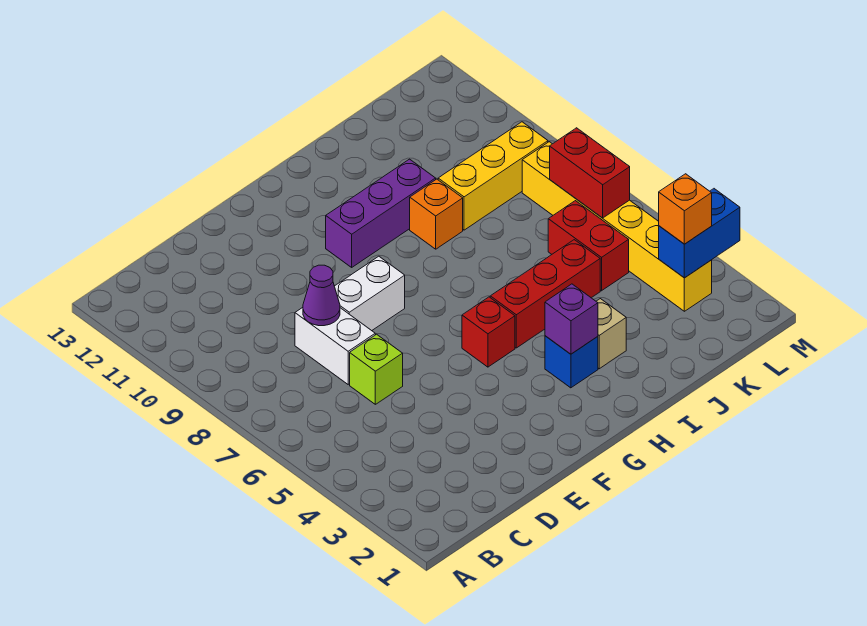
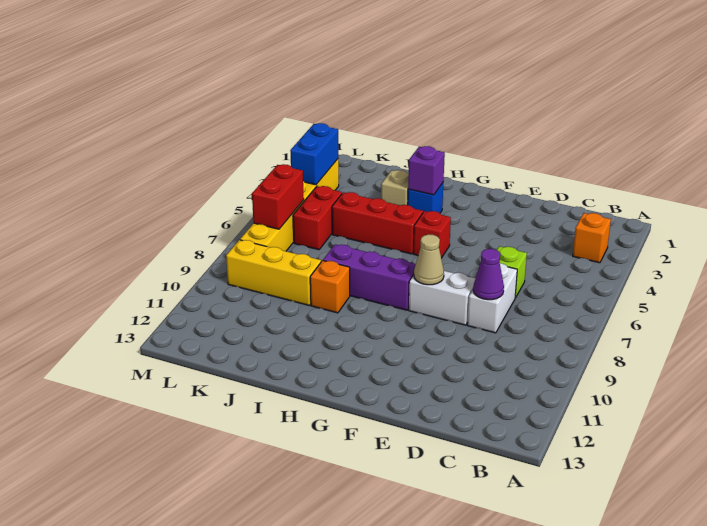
none -> tan 1x1 cone [414,234,444,285]
purple 1x3 brick [326,159,436,267] -> purple 1x3 brick moved to [323,244,416,310]
blue 1x2 brick [659,189,740,278] -> blue 1x2 brick turned to [290,123,338,185]
orange 1x1 brick [659,174,712,244] -> orange 1x1 brick moved to [573,213,611,263]

